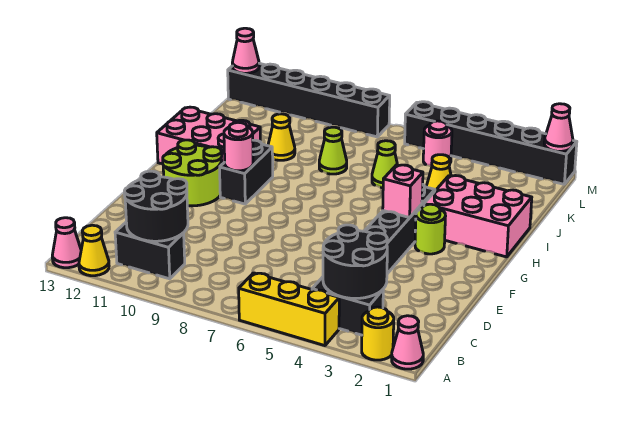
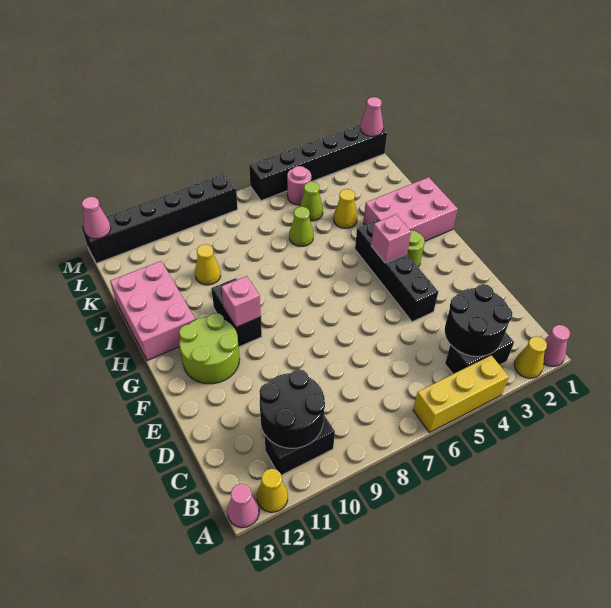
yellow 1x1 round brick [362,307,394,360] -> yellow 1x1 cone [514,336,547,378]
pink 1x1 round brick [224,122,253,171] -> pink 1x1 brick [221,276,261,327]
pink 2x3 brick [157,107,260,164] -> pink 2x3 brick turned to [110,261,195,361]
lime 1x1 cone [319,127,347,174] -> lime 1x1 cone moved to [300,182,323,221]

